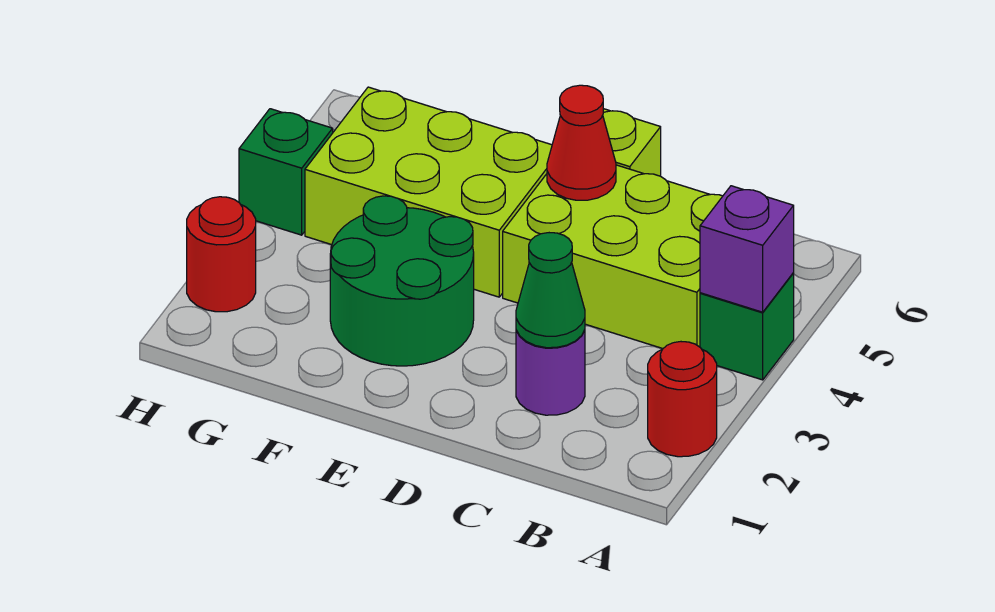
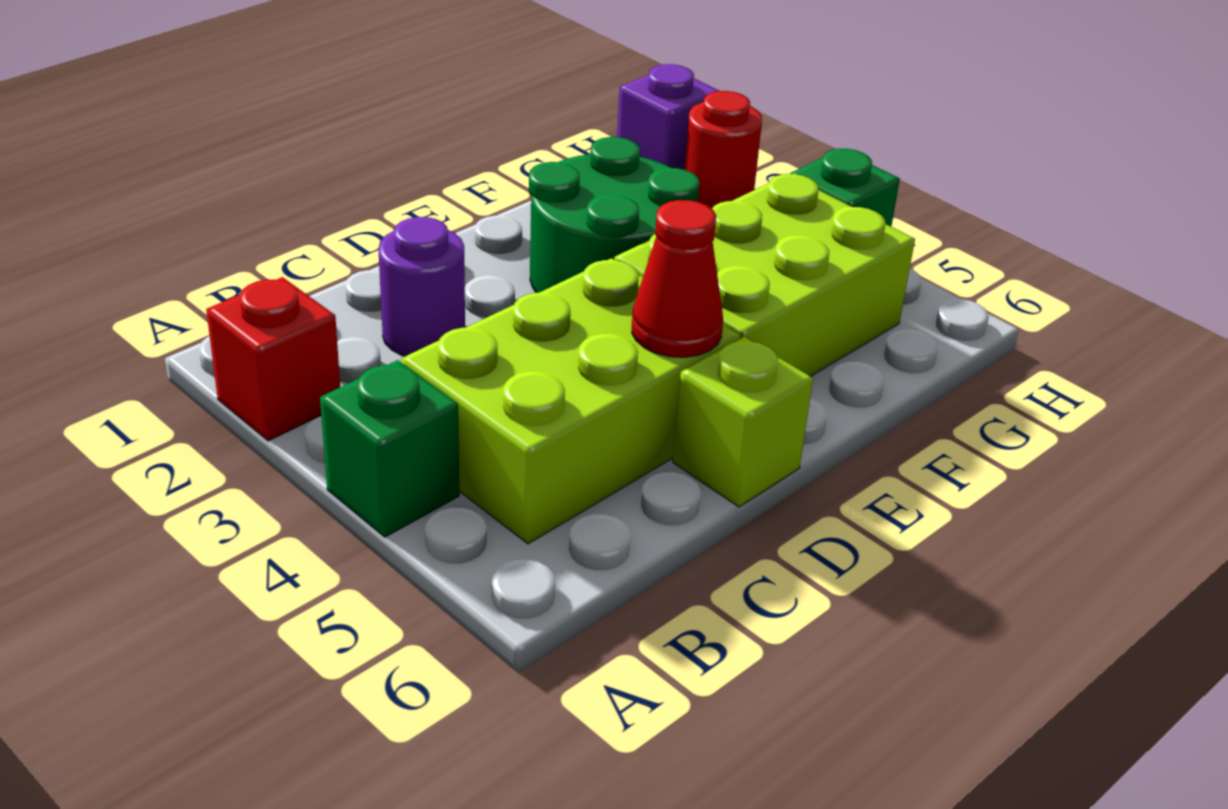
red 1x1 round brick [648,342,717,457] -> red 1x1 brick [206,277,340,441]
purple 1x1 brick [700,186,794,312] -> purple 1x1 brick moved to [617,64,719,169]
green 1x1 cone [516,233,585,348] -> none

